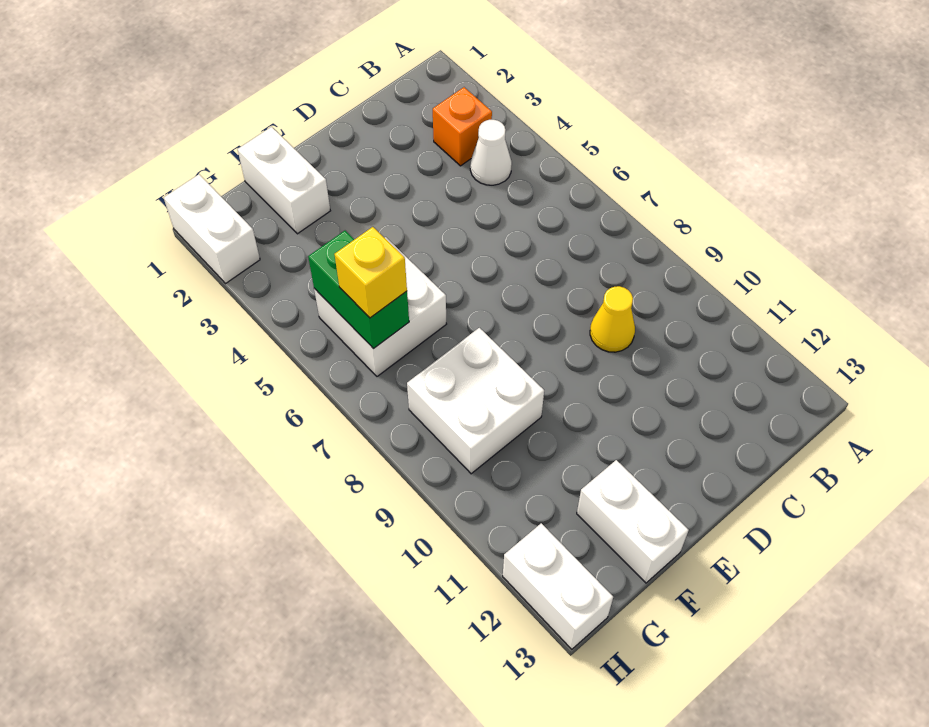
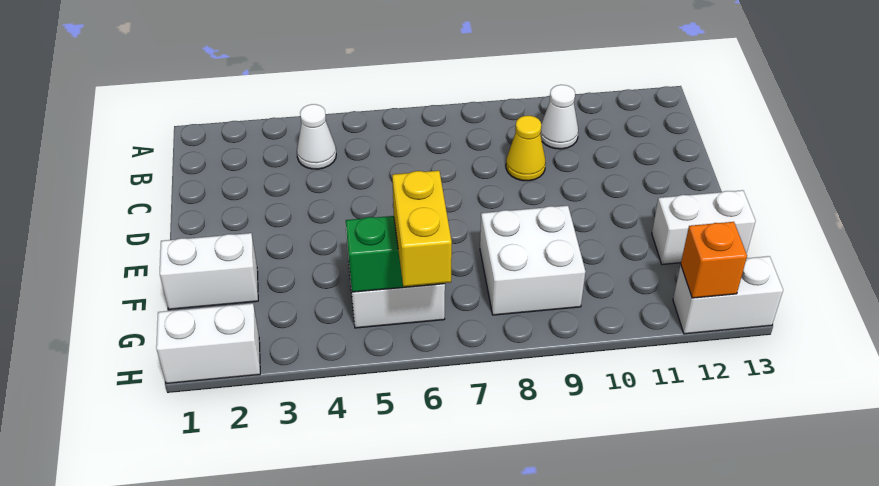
orange 1x1 brick [433,87,492,166] -> orange 1x1 brick moved to [681,222,747,298]
none -> white 1x1 cone [540,85,578,149]
yellow 1x1 brick [334,227,407,318] -> yellow 1x2 brick [392,171,452,287]

